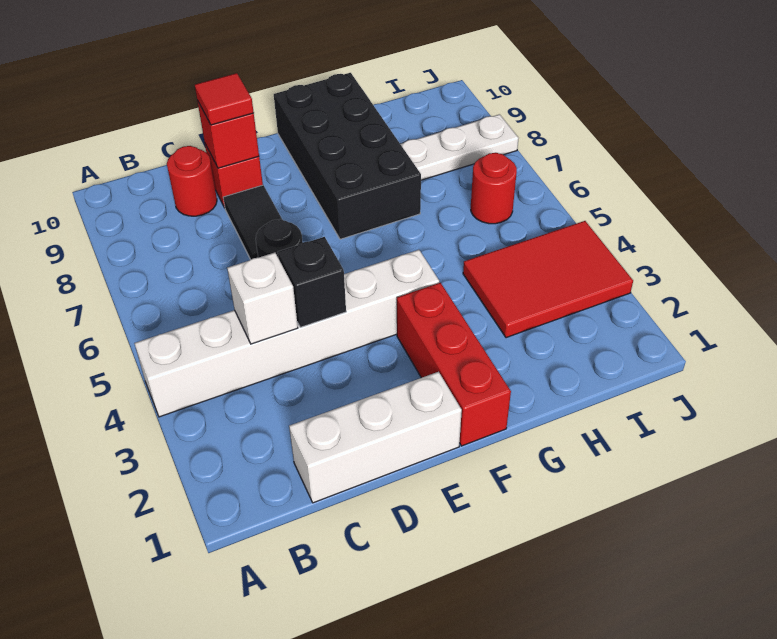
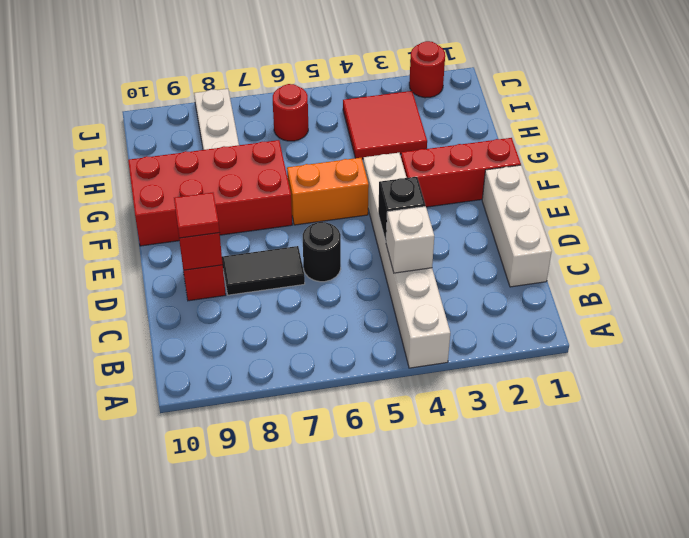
red 1x1 round brick [167,146,217,216] -> red 1x1 round brick moved to [409,41,445,98]
none -> orange 1x2 brick [287,158,369,225]
black 2x4 brick [274,73,421,239] -> red 2x4 brick [128,140,292,246]
red 2x3 tile [463,221,633,338] -> red 2x2 tile [343,91,427,159]

